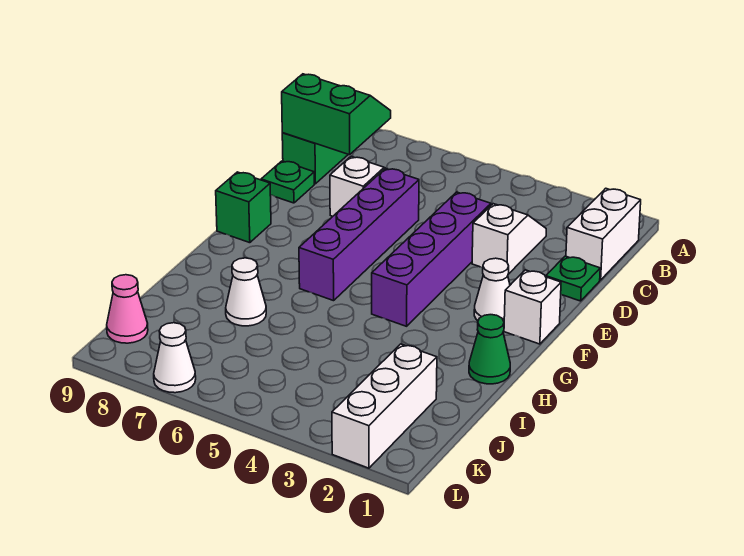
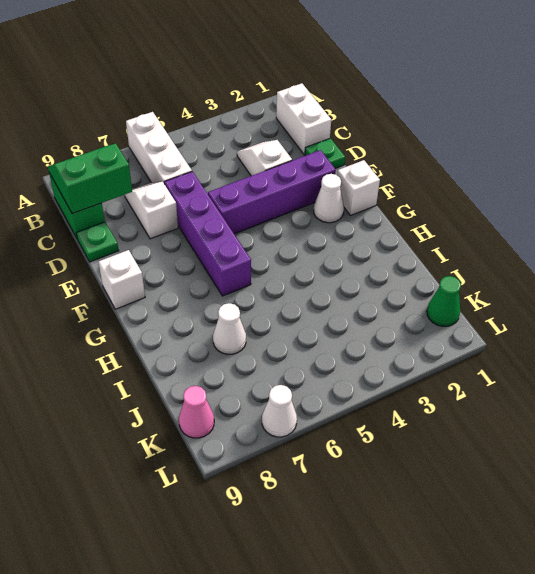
purple 1x4 brick [372,192,491,326] -> purple 1x4 brick turned to [208,150,336,234]
green 1x1 brick [216,172,271,243] -> white 1x1 brick [99,250,145,309]
green 1x1 cone [469,315,510,384] -> green 1x1 cone moved to [427,276,461,326]
white 1x3 brick [332,344,437,468] -> white 1x3 brick moved to [126,112,192,184]

